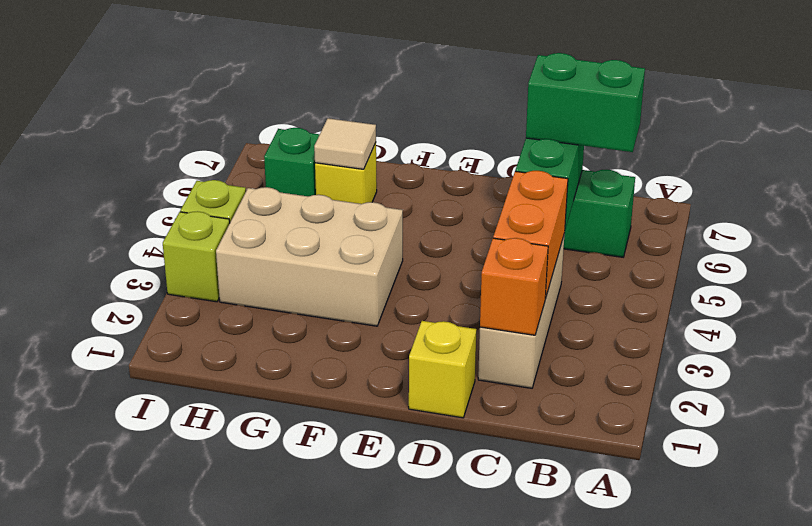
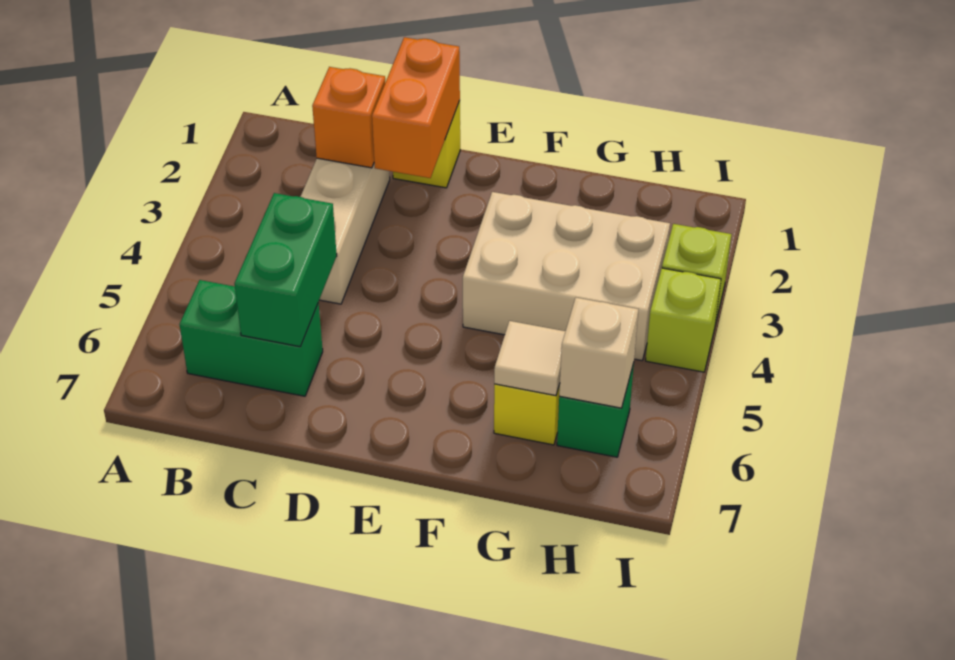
green 1x2 brick [526,53,645,152] -> none
orange 1x2 brick [493,171,568,299] -> orange 1x2 brick moved to [372,37,460,178]
none -> tan 1x1 brick [559,298,638,408]

